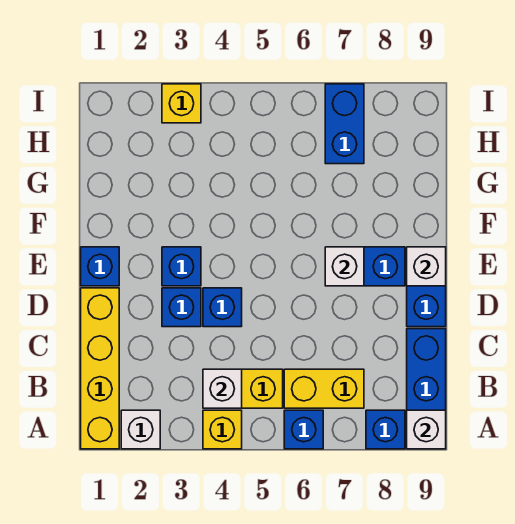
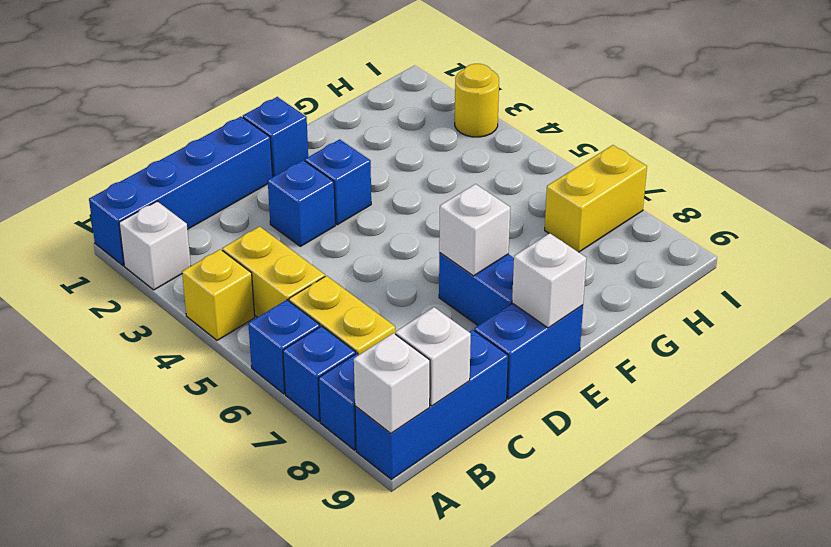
yellow 1x4 brick [81,288,119,449] -> blue 1x4 brick [89,117,272,266]
white 1x1 brick [203,369,242,408] -> white 1x1 brick moved to [395,307,471,406]
blue 1x1 brick [203,288,242,327] -> blue 1x1 brick moved to [283,326,356,421]
blue 1x2 brick [325,84,364,164] -> yellow 1x2 brick [545,145,647,252]
yellow 1x1 brick [162,84,201,123] -> yellow 1x1 round brick [455,64,499,137]

